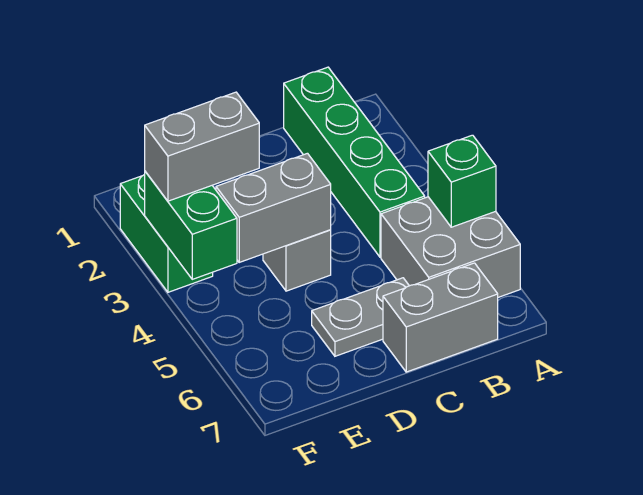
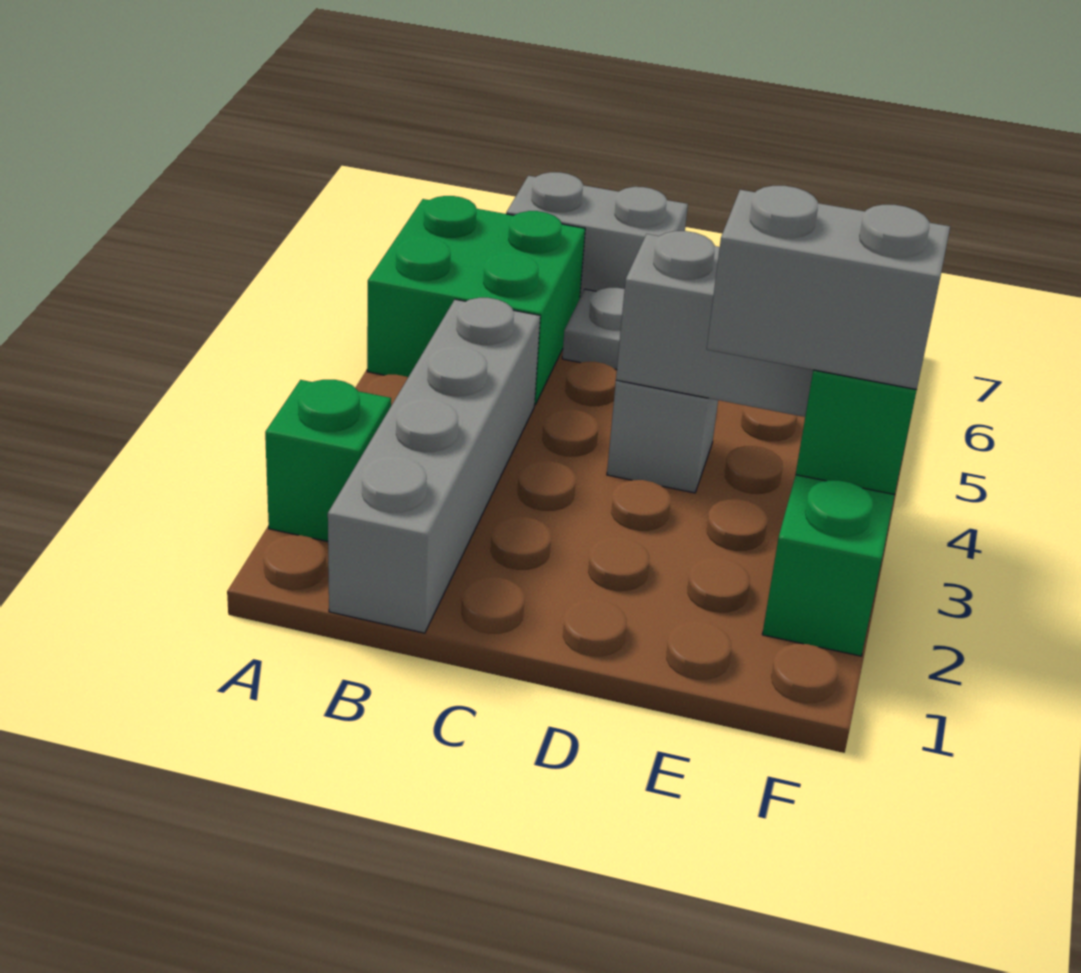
grey 2x2 brick [381,197,520,297] -> green 2x2 brick [367,196,585,405]
green 1x1 brick [428,135,496,227] -> green 1x1 brick moved to [265,380,391,541]
green 1x4 brick [284,67,425,257] -> grey 1x4 brick [328,298,540,633]

